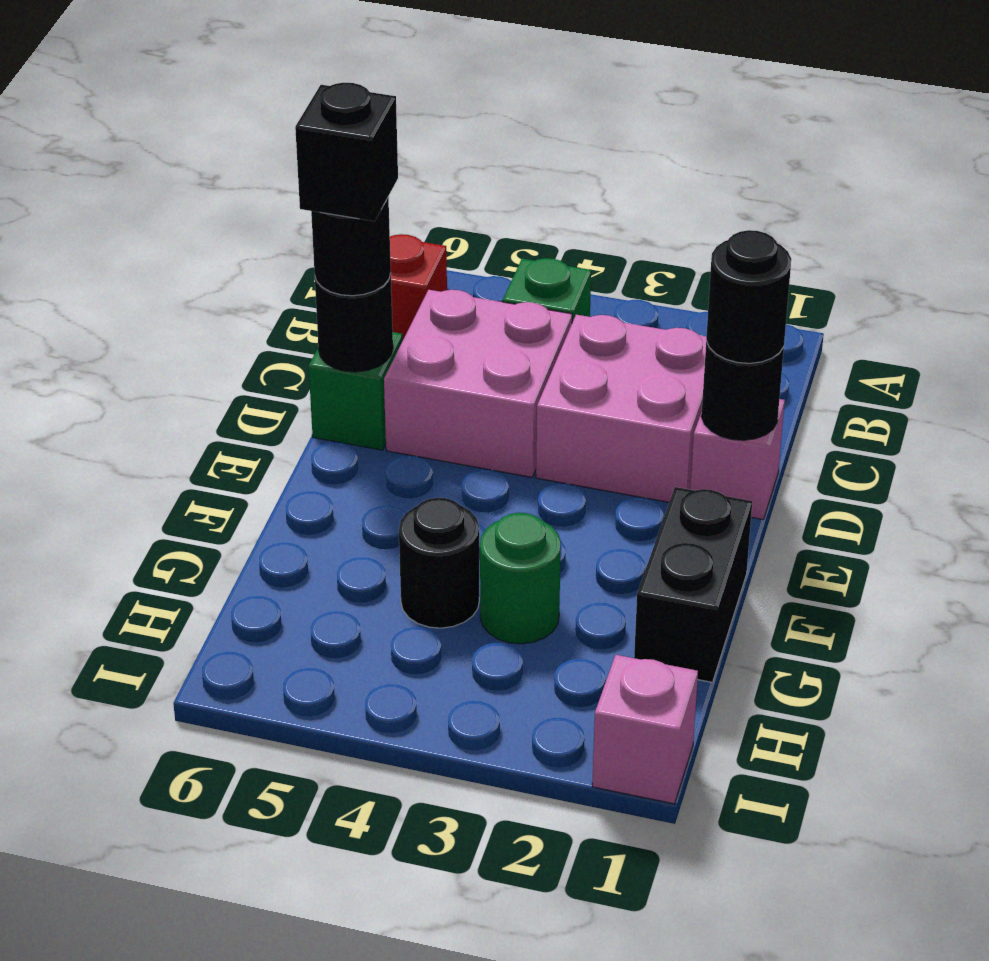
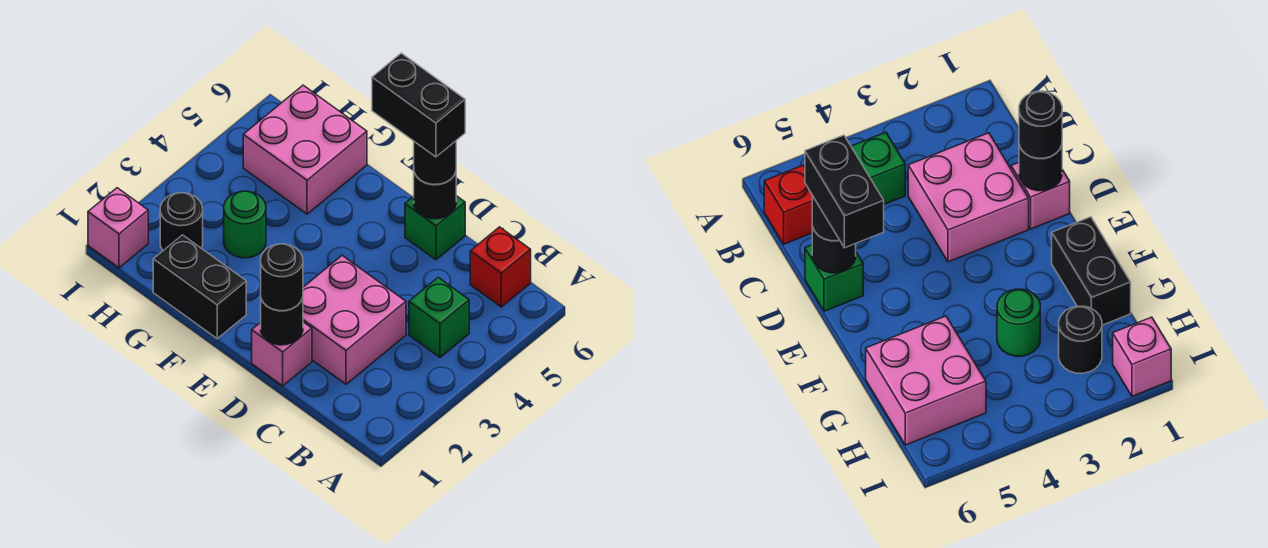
pink 2x2 brick [384,290,572,477] -> pink 2x2 brick moved to [243,85,367,214]
black 1x1 brick [295,83,398,221] -> black 1x2 brick [372,53,465,157]
black 1x1 round brick [399,498,479,628] -> black 1x1 round brick moved to [160,193,203,251]

